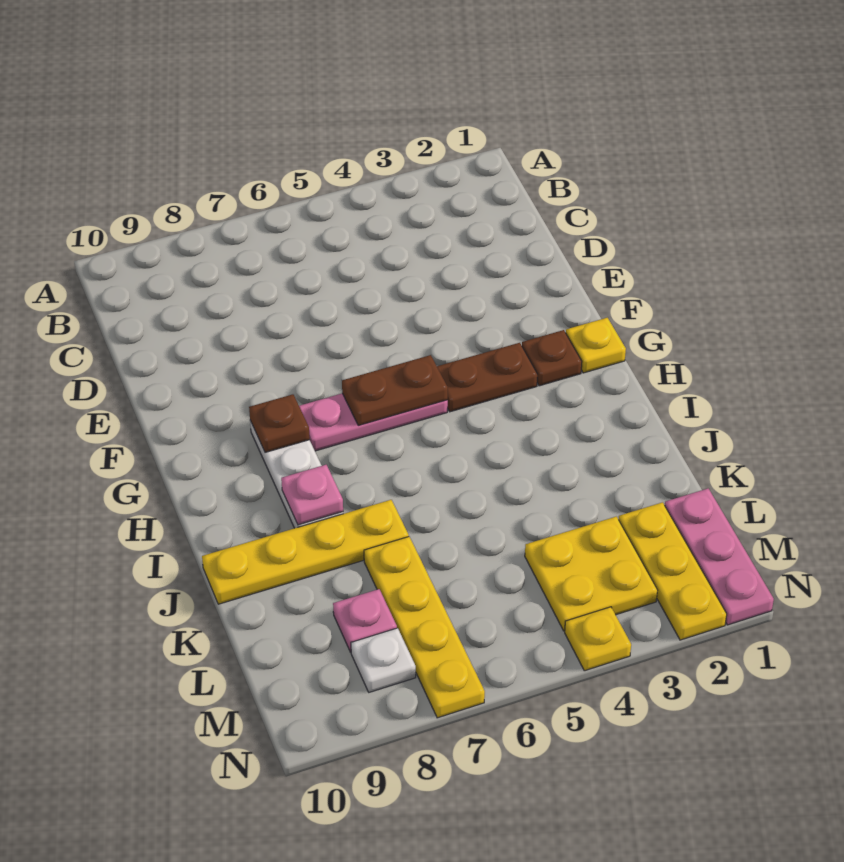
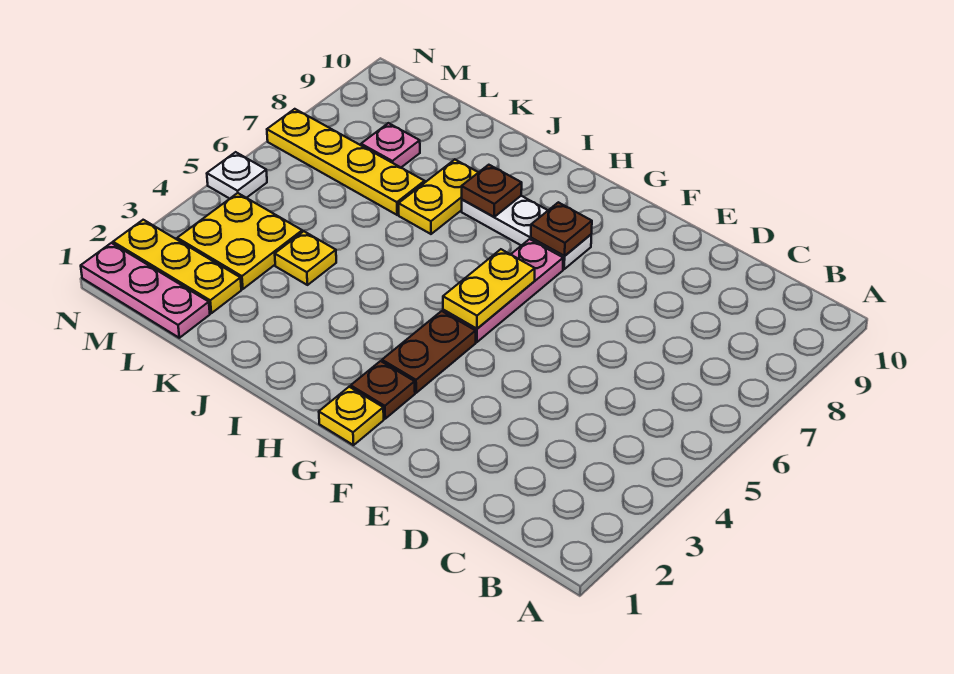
brown 1x2 plate [342,355,448,425] -> yellow 1x2 plate [443,249,535,329]
pink 1x1 plate [281,465,343,525] -> brown 1x1 plate [462,165,522,217]
yellow 1x4 plate [202,500,409,604] -> yellow 1x2 plate [399,160,478,234]
white 1x1 plate [351,628,416,692] -> white 1x1 plate moved to [207,152,267,199]
yellow 1x1 plate [565,607,631,671] -> yellow 1x1 plate moved to [275,231,336,285]

